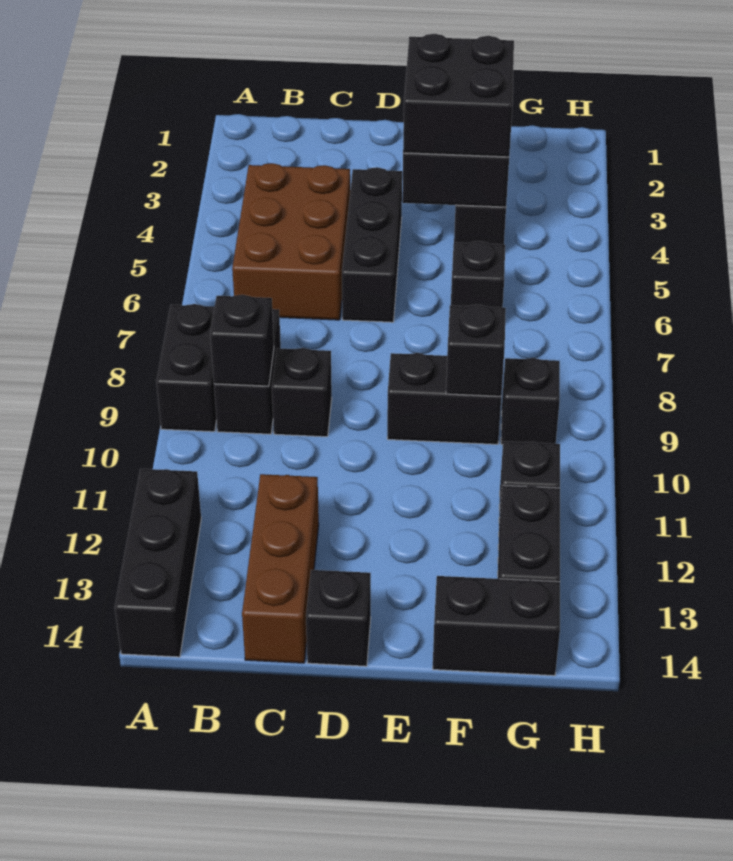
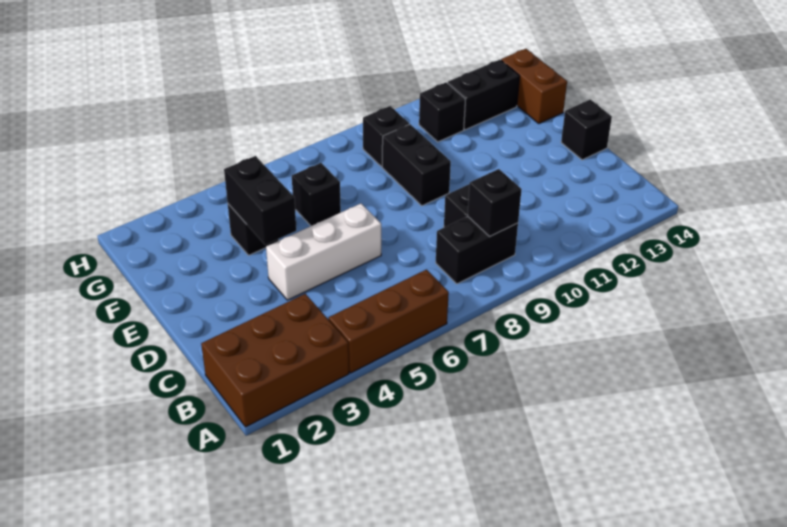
black 1x2 brick [156,304,217,432] -> none
black 1x3 brick [115,469,201,657] -> none
brown 2x3 brick [232,163,350,320] -> brown 2x3 brick moved to [201,294,349,427]
brown 1x3 brick [242,474,319,663] -> brown 1x3 brick moved to [329,270,449,373]
black 1x3 brick [342,167,402,322] -> white 1x3 brick [266,204,381,300]
black 2x2 brick [403,34,514,157] -> none
black 1x1 brick [446,305,506,396] -> none
black 1x2 brick [433,576,560,676] -> brown 1x2 brick [501,49,567,123]

